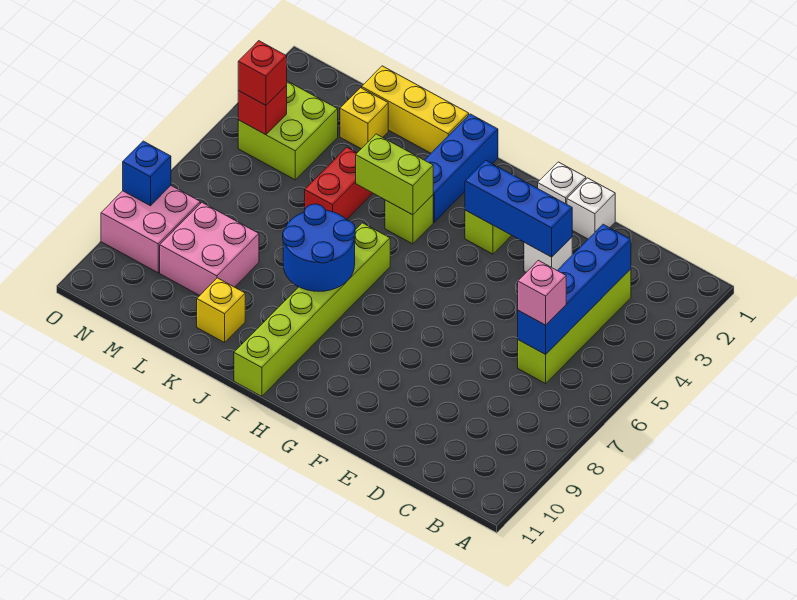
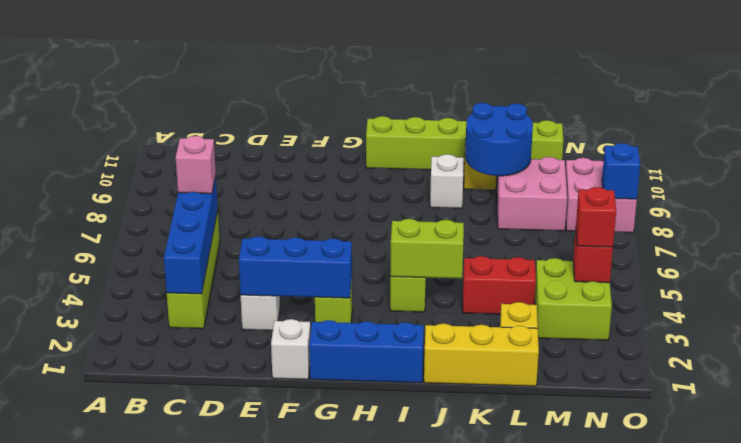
white 1x1 brick [567,178,615,239] -> white 1x1 brick moved to [430,154,464,208]
blue 1x3 brick [425,114,498,222] -> blue 1x3 brick turned to [309,320,424,383]
lime 1x6 brick [234,223,390,396] -> lime 1x6 brick turned to [366,116,563,171]
blue 2x2 round brick [283,204,355,291] -> blue 2x2 round brick moved to [465,103,533,176]
red 1x2 brick [305,147,373,220] -> red 1x2 brick turned to [463,256,536,314]

